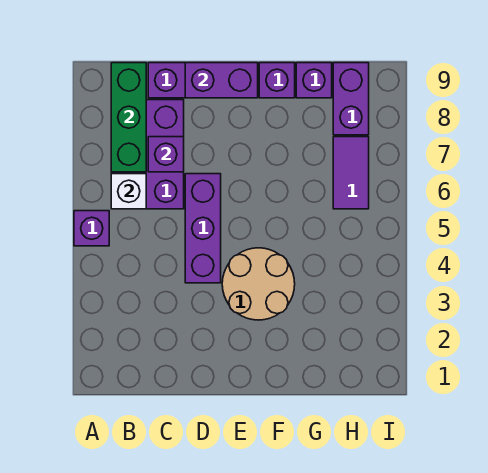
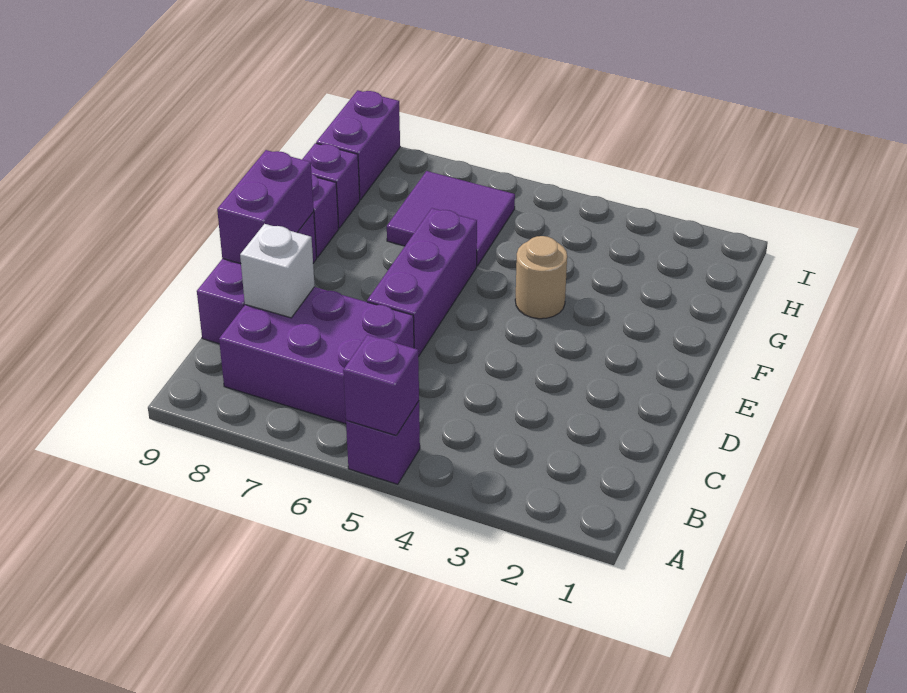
white 1x1 brick [111,174,146,209] -> white 1x1 brick moved to [240,224,315,318]
green 1x3 brick [111,63,146,172] -> none
purple 1x1 brick [148,137,184,172] -> purple 1x1 brick moved to [343,335,419,435]
purple 1x3 brick [185,174,221,283] -> purple 1x3 brick turned to [367,208,477,357]
tan 2x2 round brick [222,248,295,320] -> tan 1x1 round brick [515,236,567,319]
purple 1x2 tile [333,137,369,209] -> purple 2x2 tile [387,171,515,266]
purple 1x2 brick [333,63,369,135] -> purple 1x2 brick turned to [316,90,400,200]

